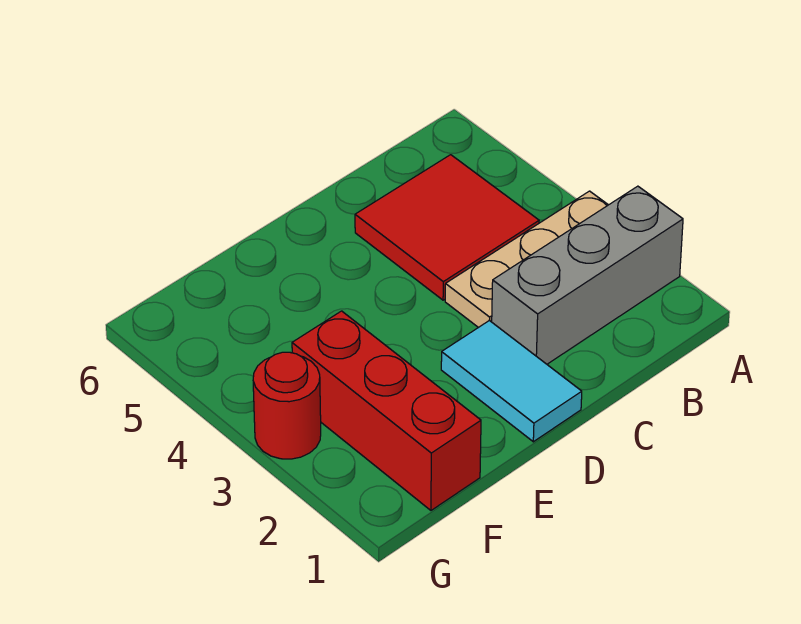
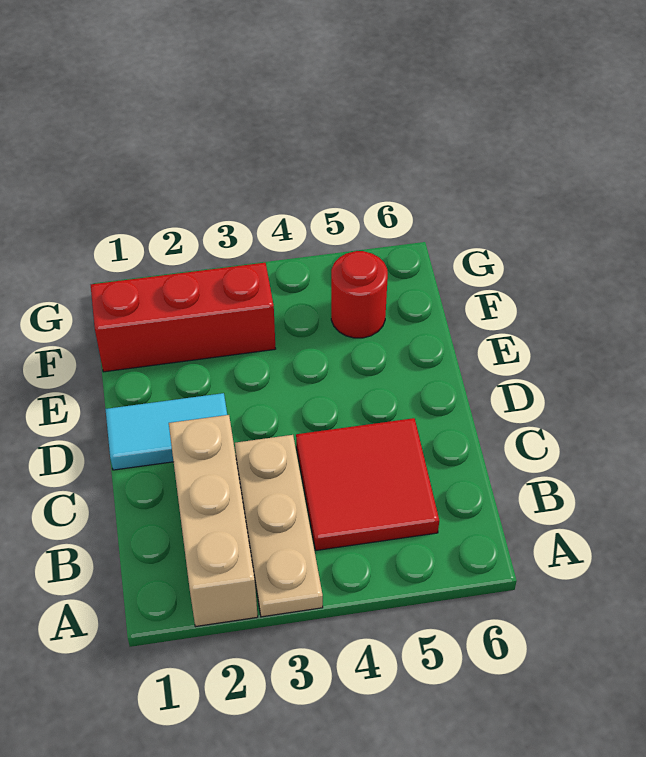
grey 1x3 brick [492,186,683,364] -> tan 1x3 brick [169,415,258,627]
red 1x1 round brick [253,352,321,459] -> red 1x1 round brick moved to [331,251,388,338]

